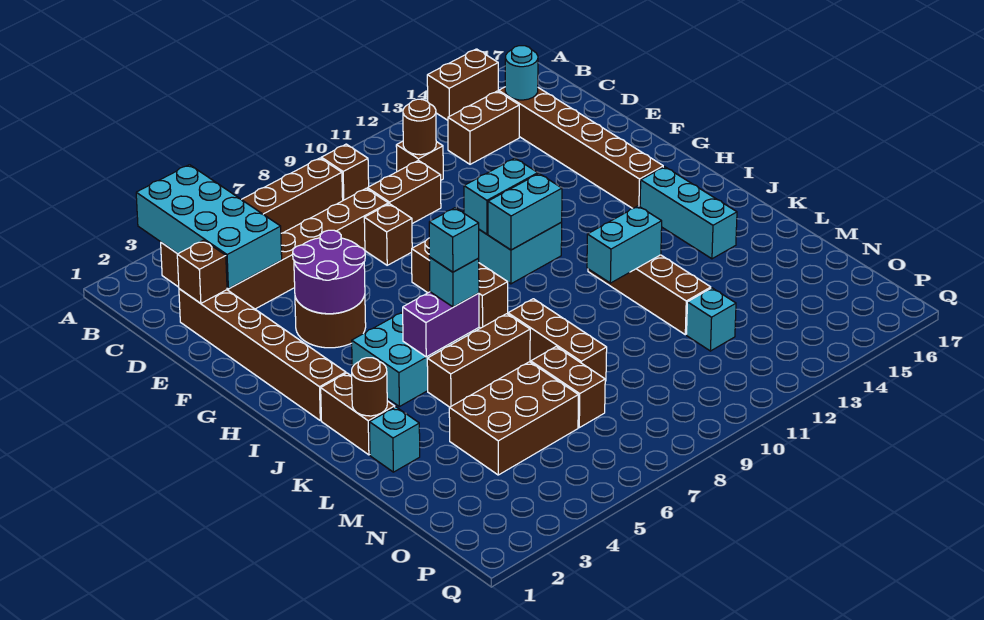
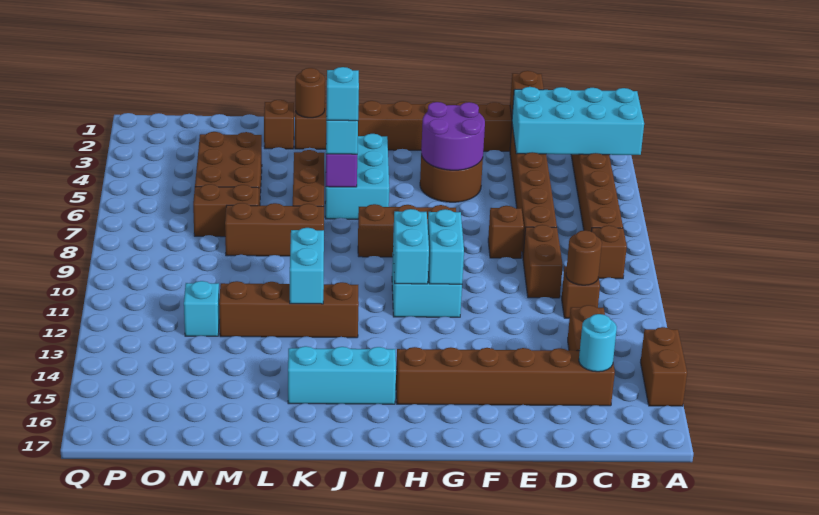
cyan 1x1 brick [369,407,420,472] -> brown 1x1 brick [264,100,294,149]

